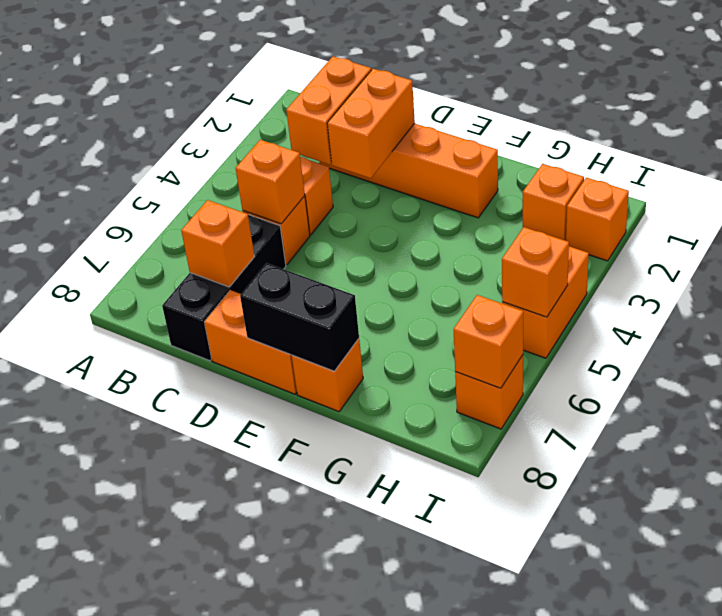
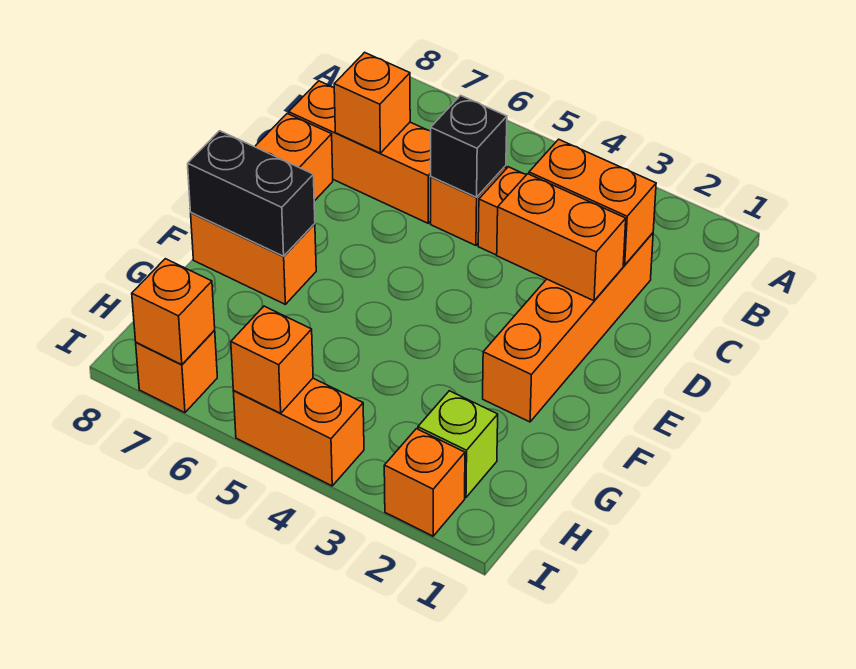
orange 1x1 brick [236,140,305,224] -> black 1x1 brick [431,95,507,197]
black 1x3 brick [162,215,286,361] -> orange 1x3 brick [289,81,431,223]
black 1x2 brick [240,263,359,371] -> black 1x2 brick turned to [188,131,315,256]
orange 1x1 brick [292,339,363,412] -> orange 1x2 brick [191,213,316,304]
orange 1x1 brick [523,164,584,241] -> lime 1x1 brick [418,391,498,497]

